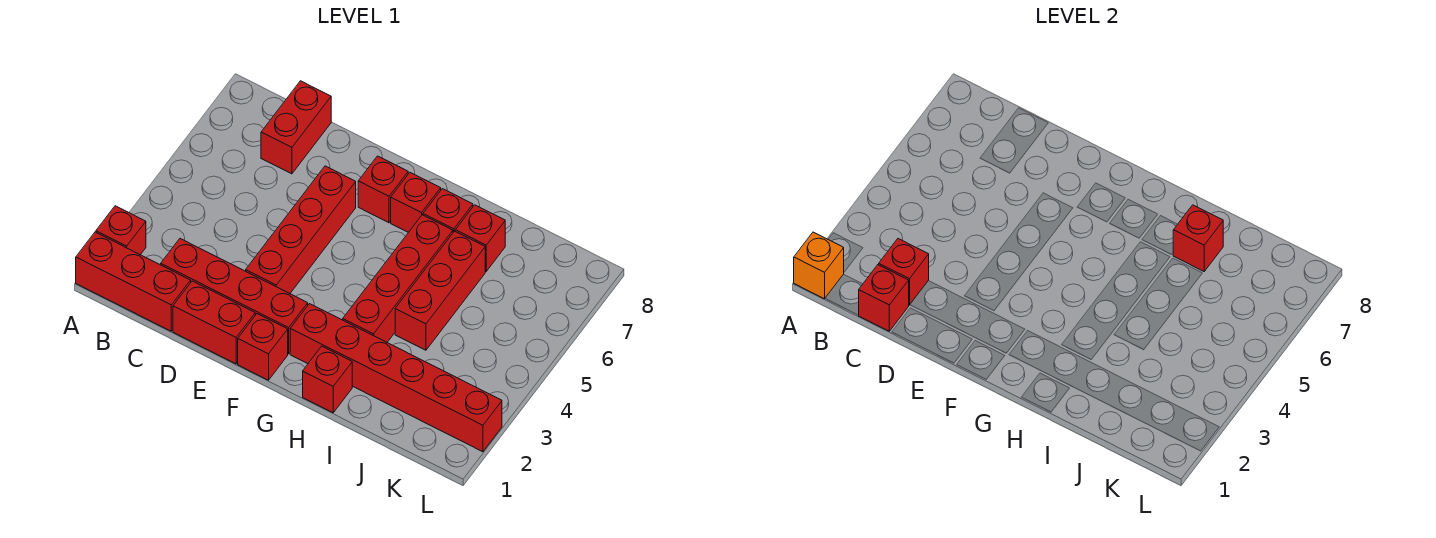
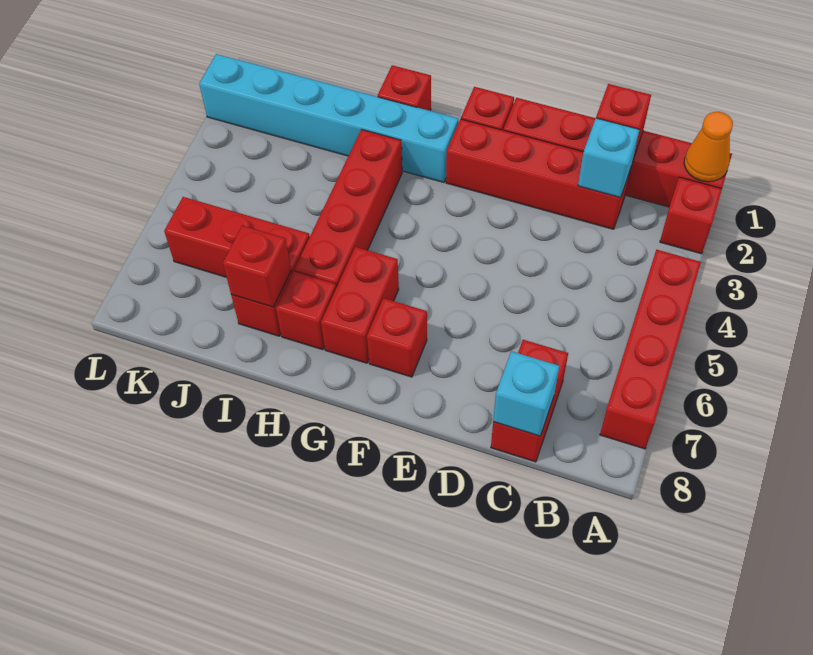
orange 1x1 brick [794,232,844,299] -> orange 1x1 cone [684,112,733,182]
red 1x1 brick [879,239,929,305] -> cyan 1x1 brick [578,118,640,198]
none -> cyan 1x1 brick [493,351,559,436]
red 1x4 brick [246,166,356,293] -> red 1x4 brick moved to [600,250,701,449]
red 1x6 brick [290,304,502,452] -> cyan 1x6 brick [199,54,458,182]
red 1x1 brick [391,173,441,232] -> red 1x2 brick [321,247,399,363]
red 1x3 brick [395,231,485,350] -> red 1x3 brick turned to [164,197,310,277]

